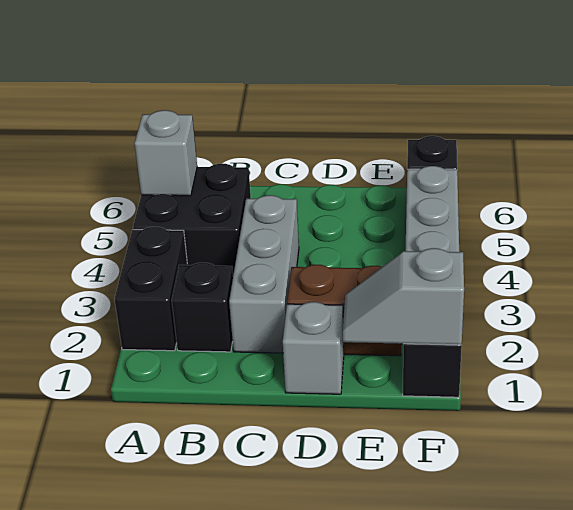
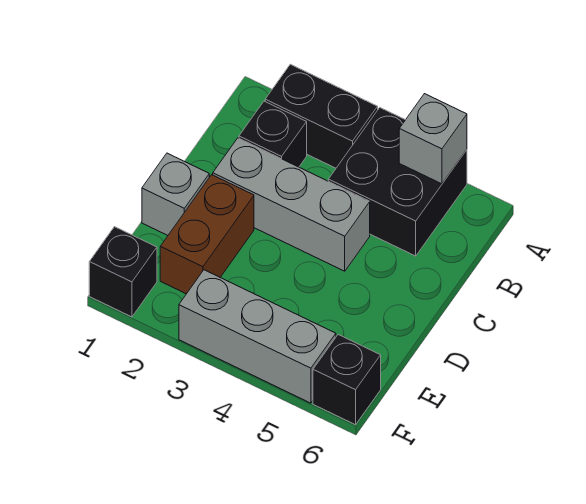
grey 1x2 slope [343,248,464,345] -> none

